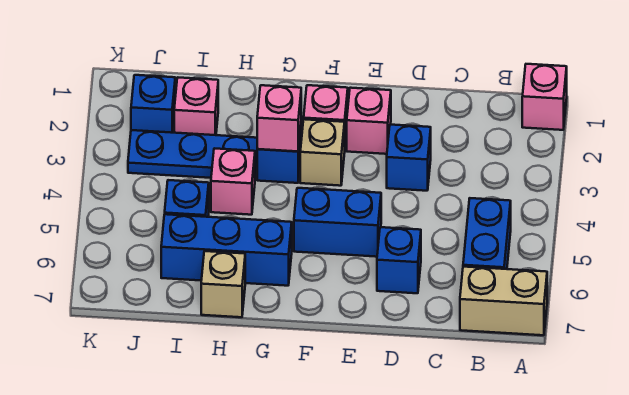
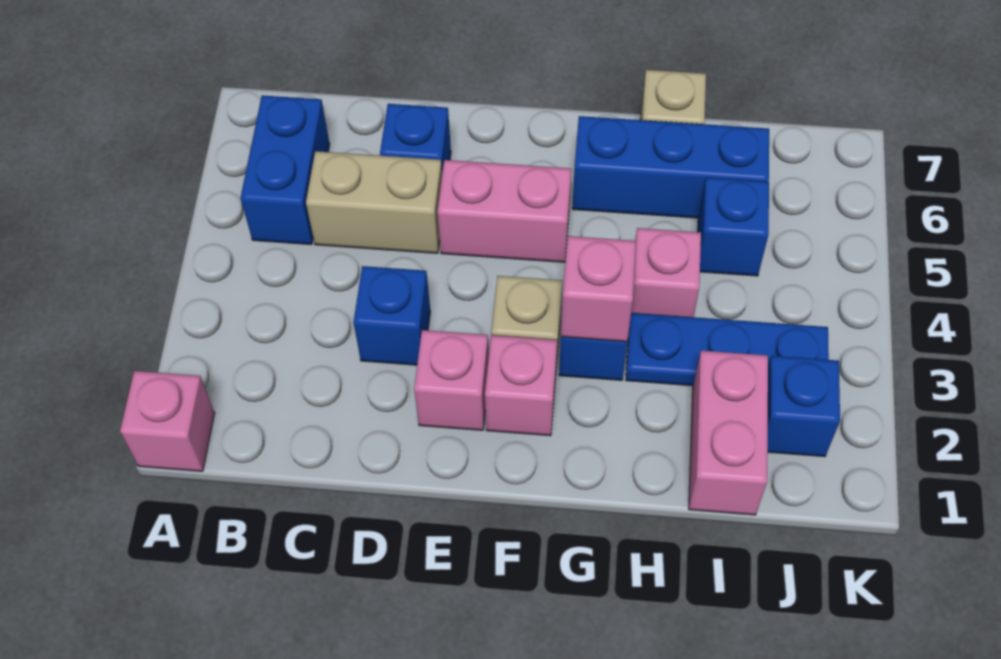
tan 1x2 brick [460,267,547,335] -> tan 1x2 brick moved to [306,151,442,253]
blue 1x2 brick [294,188,381,257] -> pink 1x2 brick [437,160,571,262]
pink 1x1 brick [174,78,218,135] -> pink 1x2 brick [689,351,768,515]

